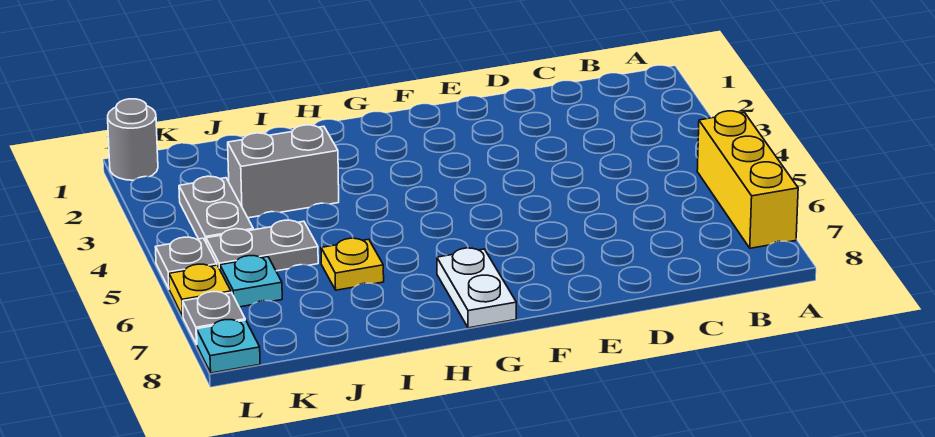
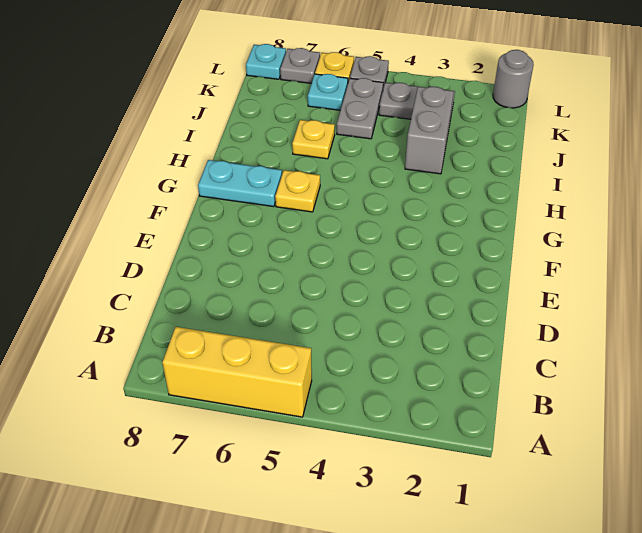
none -> yellow 1x1 plate [275,170,320,212]
white 1x2 plate [437,248,516,328] -> cyan 1x2 plate [198,160,282,207]

